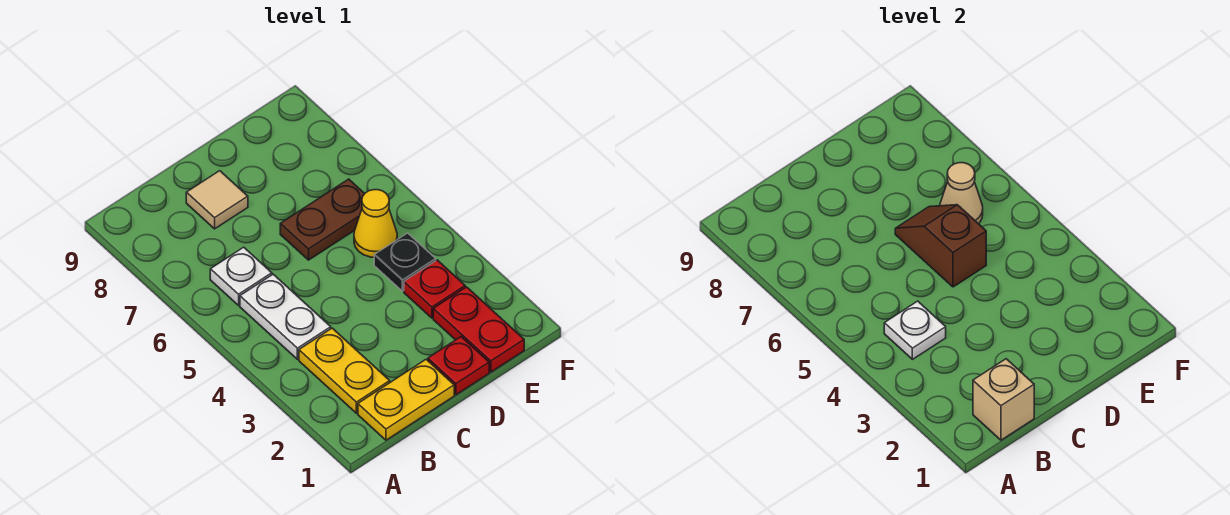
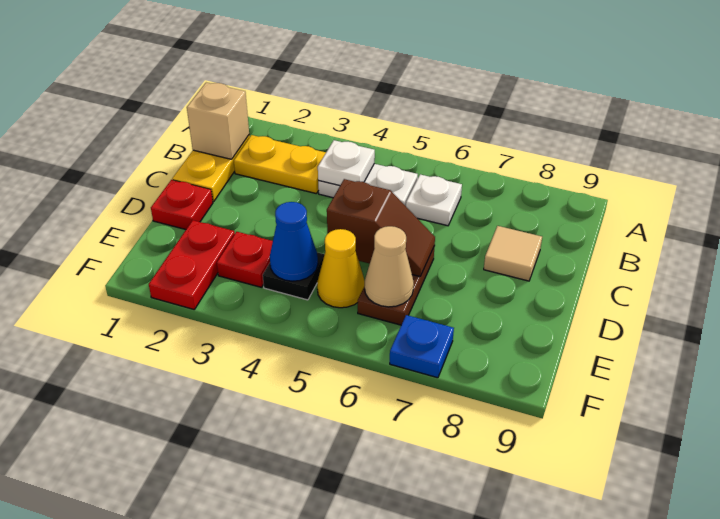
red 1x2 plate [433,287,524,372] -> red 1x2 plate turned to [149,220,235,309]
none -> blue 1x1 cone [270,202,318,281]
none -> blue 1x1 plate [390,315,454,378]

